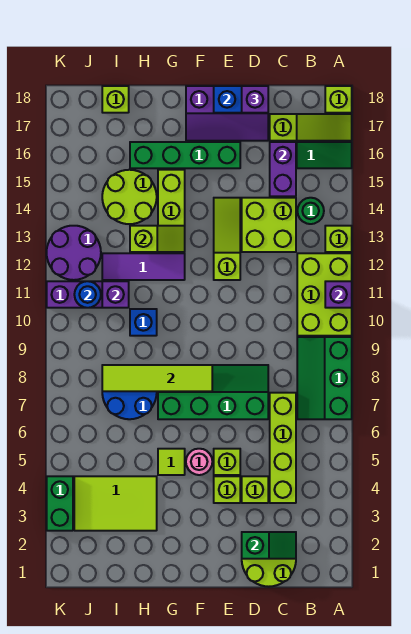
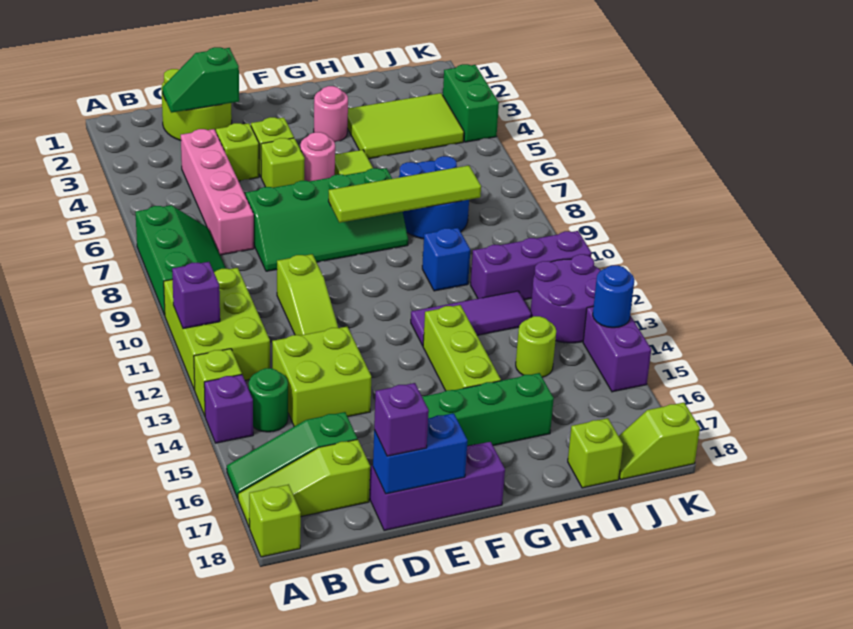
lime 1x4 brick [270,393,296,503] -> pink 1x4 brick [181,129,254,255]
purple 1x2 brick [270,142,296,196] -> purple 1x2 brick moved to [583,307,651,392]
lime 1x3 slope [214,198,240,280] -> lime 1x3 slope moved to [277,254,338,335]
none -> pink 1x1 round brick [314,86,348,142]
lime 1x2 slope [130,226,185,252] -> lime 1x2 slope moved to [619,402,700,480]
lime 2x2 round brick [102,170,157,224] -> lime 1x1 round brick [516,316,556,377]
purple 1x1 brick [102,281,129,308] -> purple 1x1 brick moved to [204,375,253,443]
blue 1x1 round brick [74,281,101,308] -> blue 1x1 round brick moved to [593,265,635,328]

